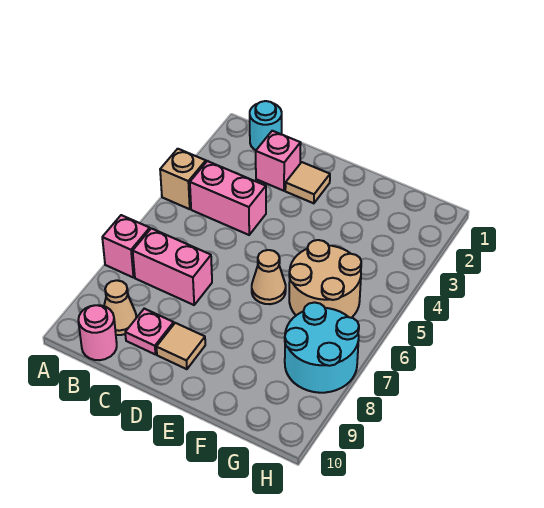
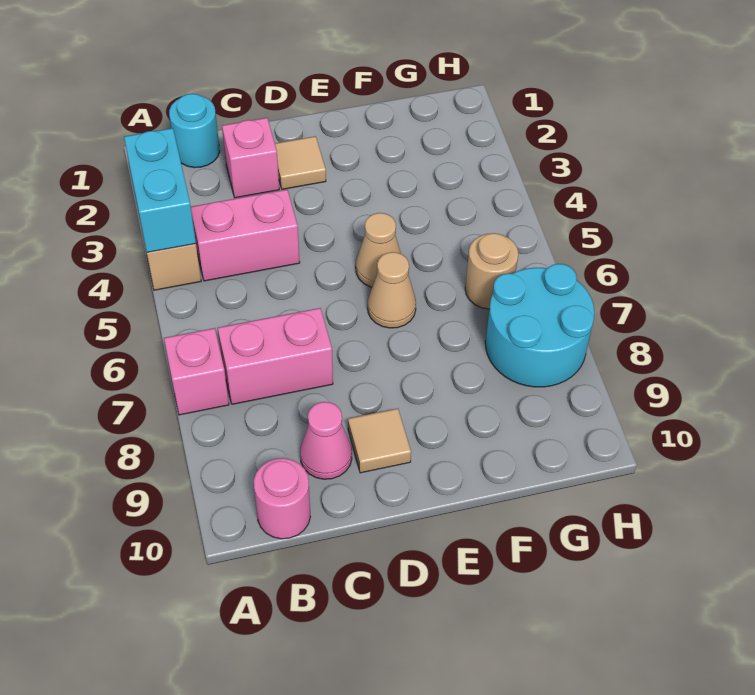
none -> cyan 1x2 brick [124,128,196,252]
tan 1x1 cone [104,280,137,335] -> tan 1x1 cone moved to [356,213,401,287]
pink 1x1 plate [125,309,174,355] -> pink 1x1 cone [300,402,352,479]
tan 2x2 round brick [289,240,361,318] -> tan 1x1 round brick [465,233,518,309]

